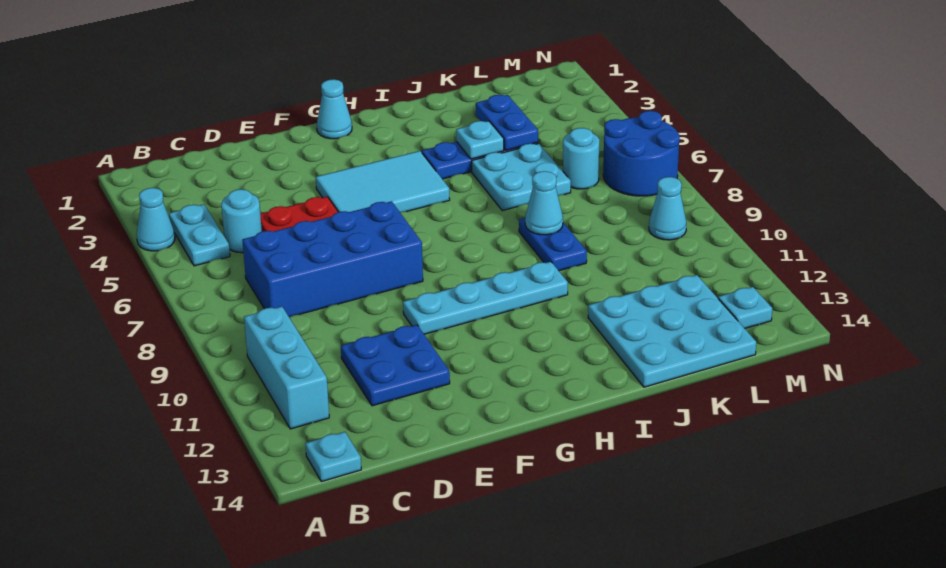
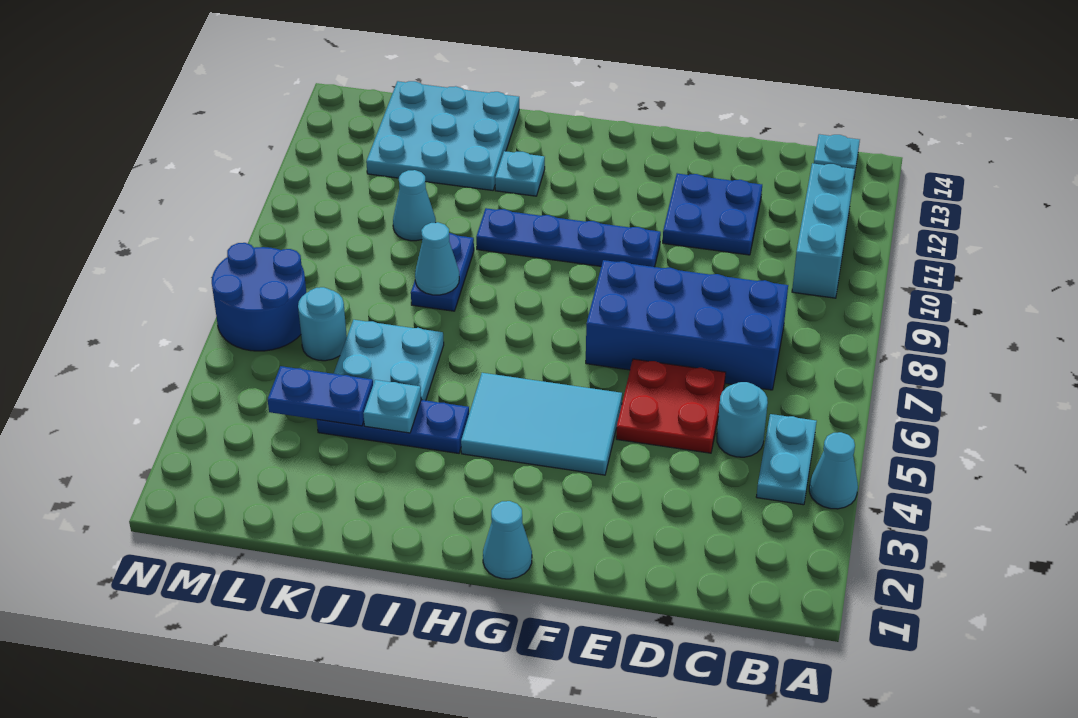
cyan 1x4 plate [403,262,568,334] -> blue 1x4 plate [476,208,661,267]
blue 1x2 plate [476,95,538,150] -> blue 1x2 plate turned to [268,366,373,426]
cyan 1x1 cone [649,177,686,240] -> cyan 1x1 cone moved to [393,170,436,241]
cyan 1x1 plate [718,287,772,328] -> cyan 1x1 plate moved to [495,151,545,196]

